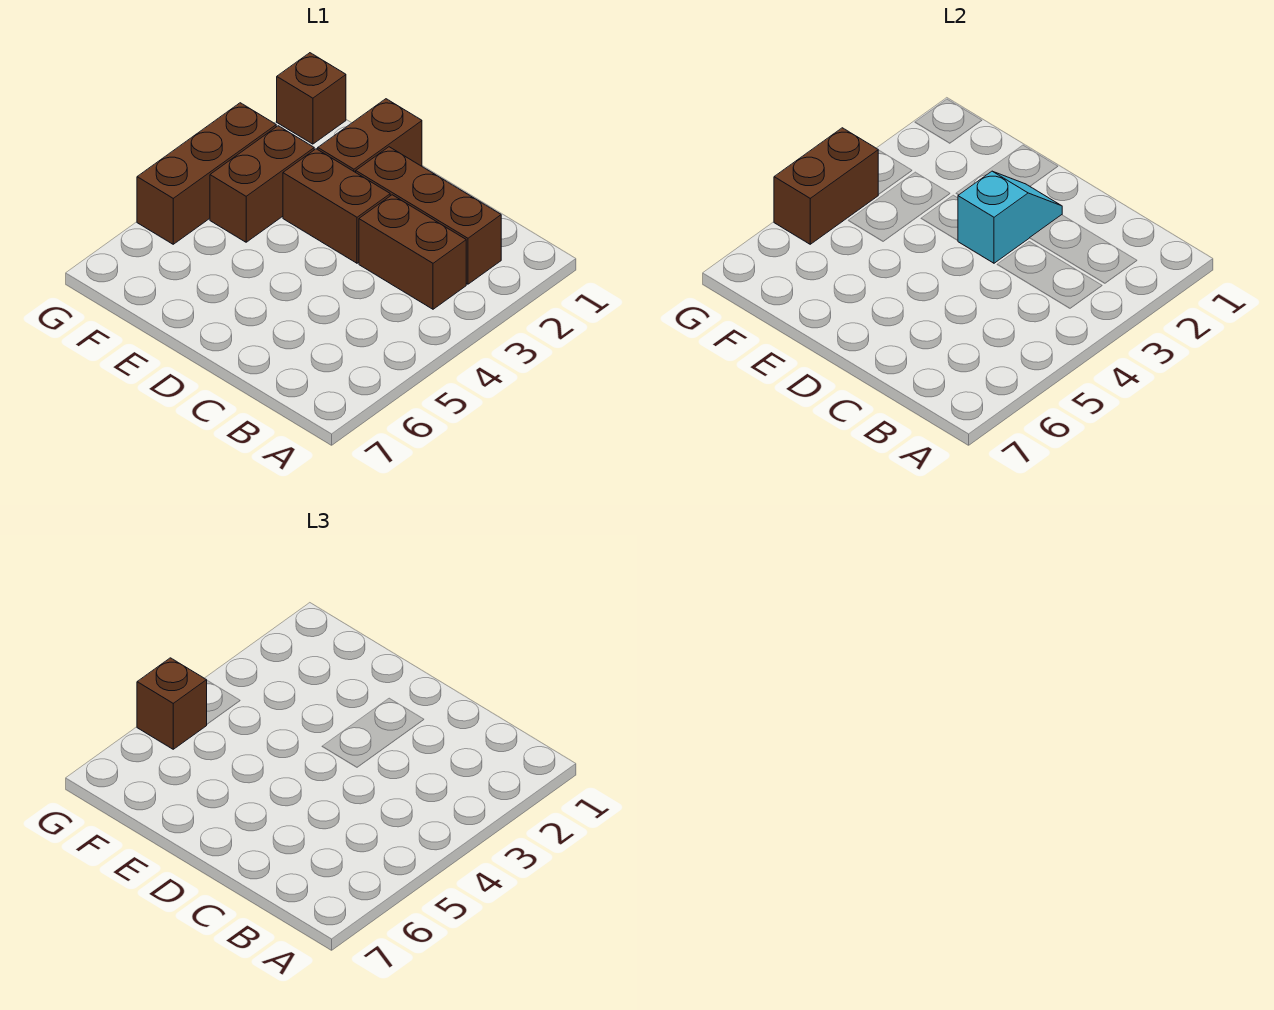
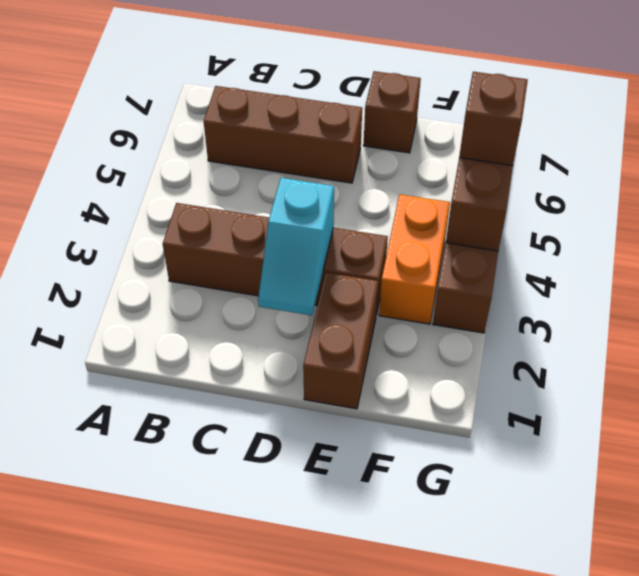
brown 1x3 brick [356,147,501,284] -> brown 1x3 brick moved to [204,86,362,183]
brown 1x2 brick [210,126,314,242] -> orange 1x2 brick [379,194,450,324]
brown 1x1 brick [277,53,346,144] -> brown 1x1 brick moved to [364,71,421,153]

